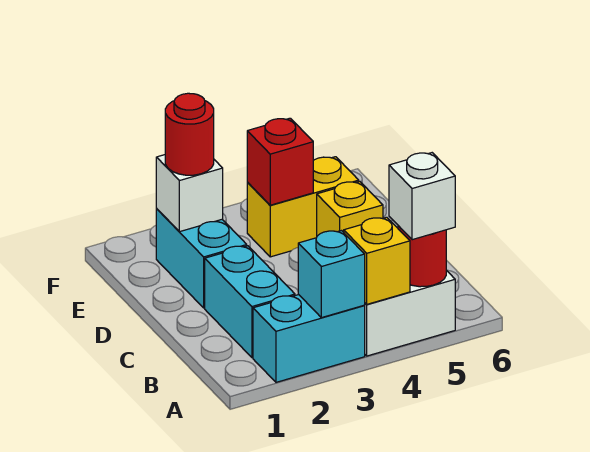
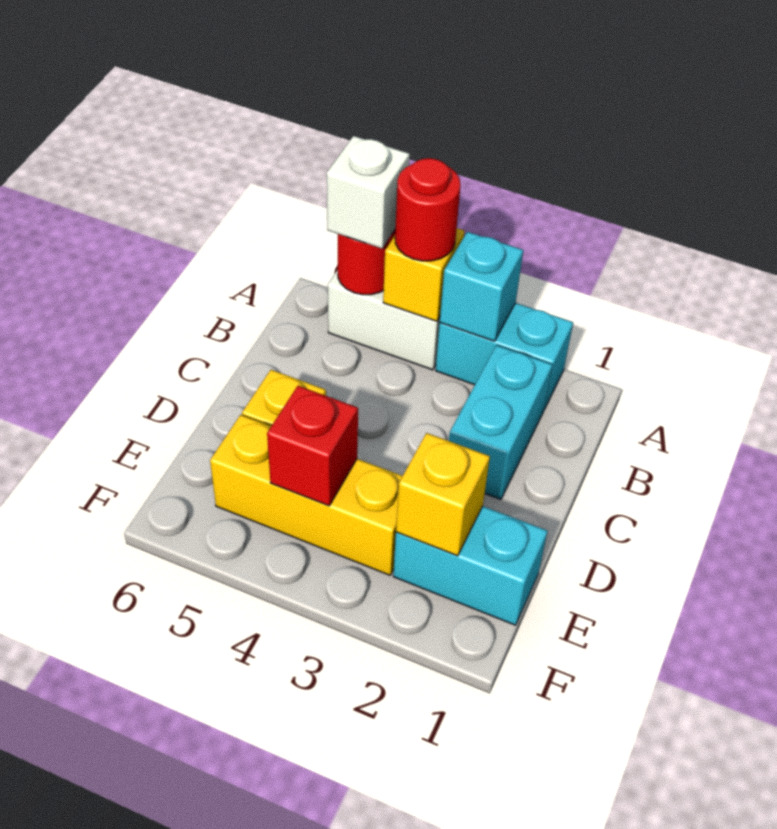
cyan 1x2 brick [156,209,247,308] -> cyan 1x2 brick turned to [393,506,547,625]
white 1x1 brick [156,155,223,232] -> yellow 1x1 brick [396,433,490,556]
red 1x1 round brick [165,93,214,175] -> red 1x1 round brick moved to [395,158,461,261]
yellow 1x2 brick [247,157,359,257] -> yellow 1x3 brick [210,415,402,575]

